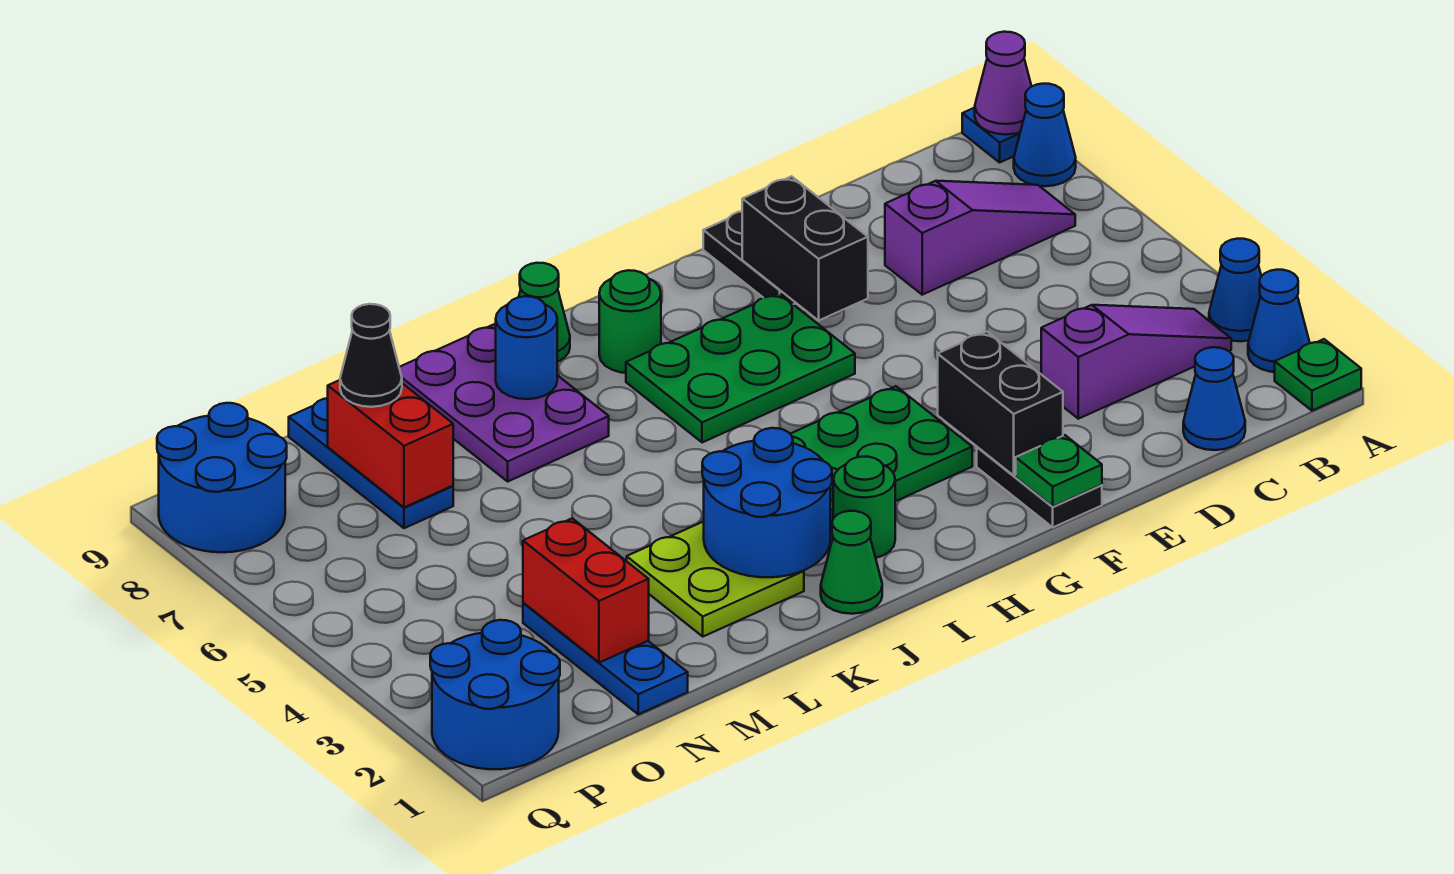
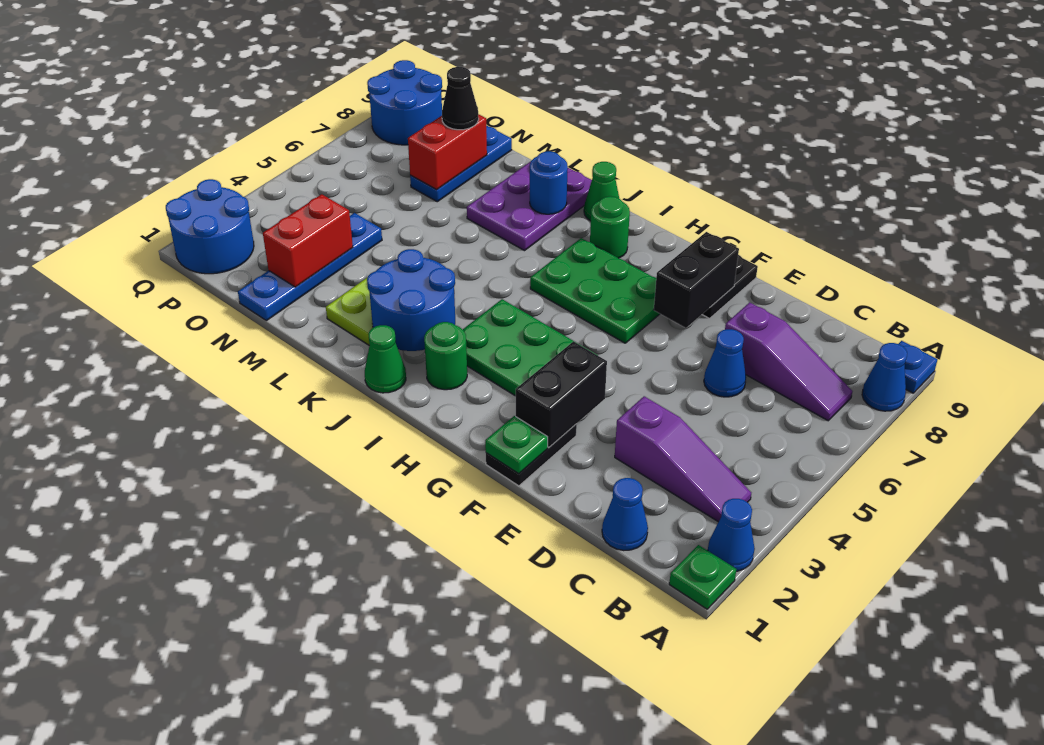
blue 1x1 cone [1209,239,1261,341] -> blue 1x1 cone moved to [704,329,746,397]
purple 1x1 cone [975,32,1032,135] -> none
blue 1x3 plate [523,603,688,714] -> blue 1x4 plate [238,213,382,321]

